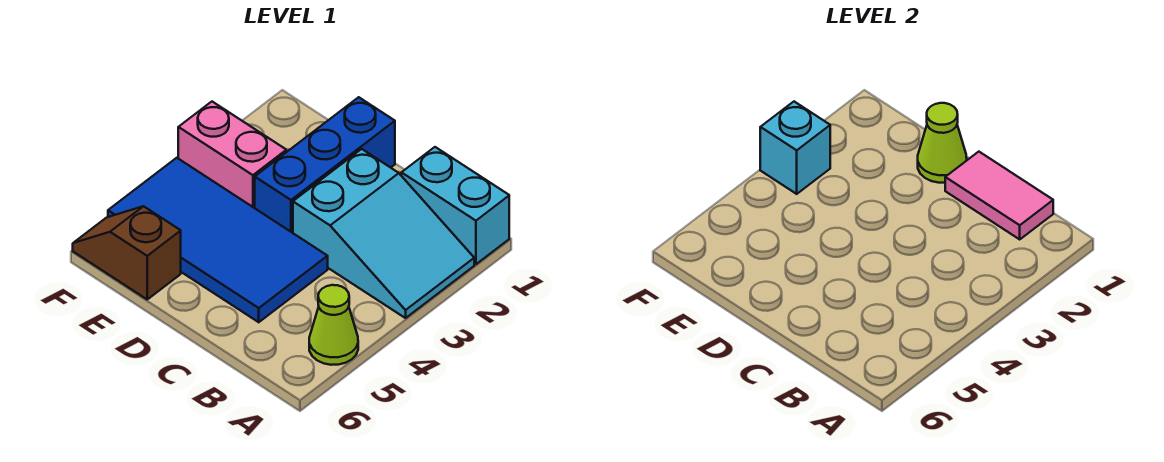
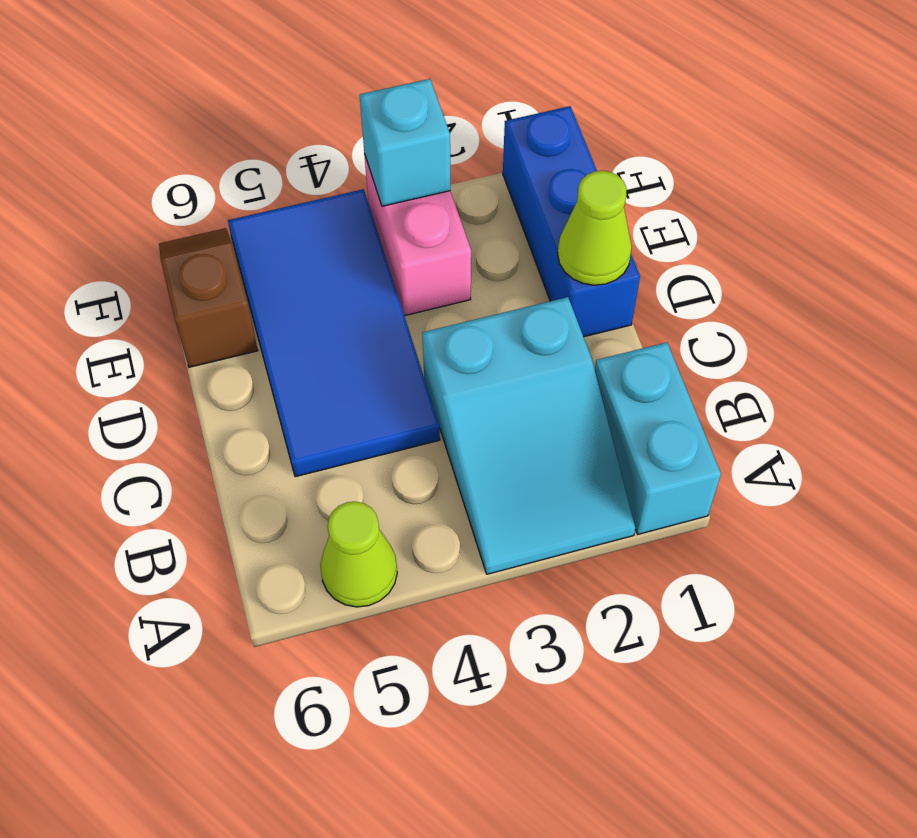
pink 1x2 tile [945,152,1053,239] -> none
blue 1x3 brick [255,97,395,233] -> blue 1x3 brick turned to [503,106,640,337]

